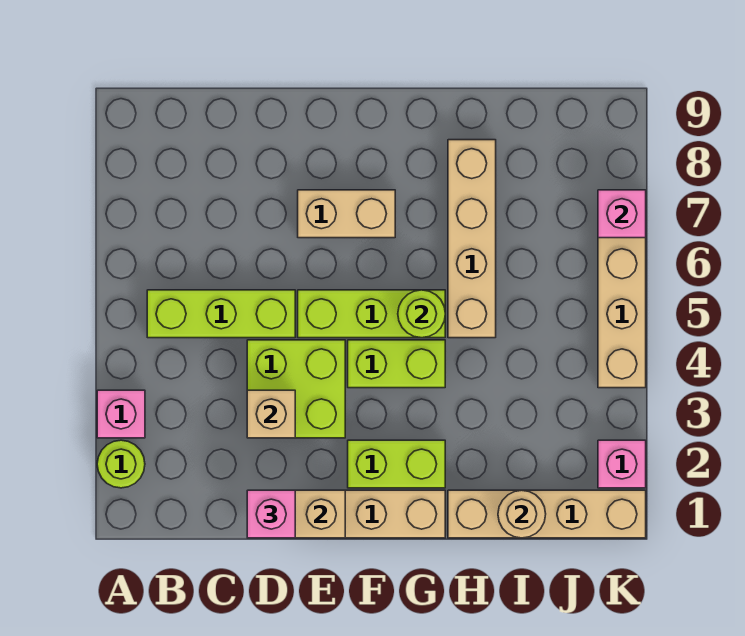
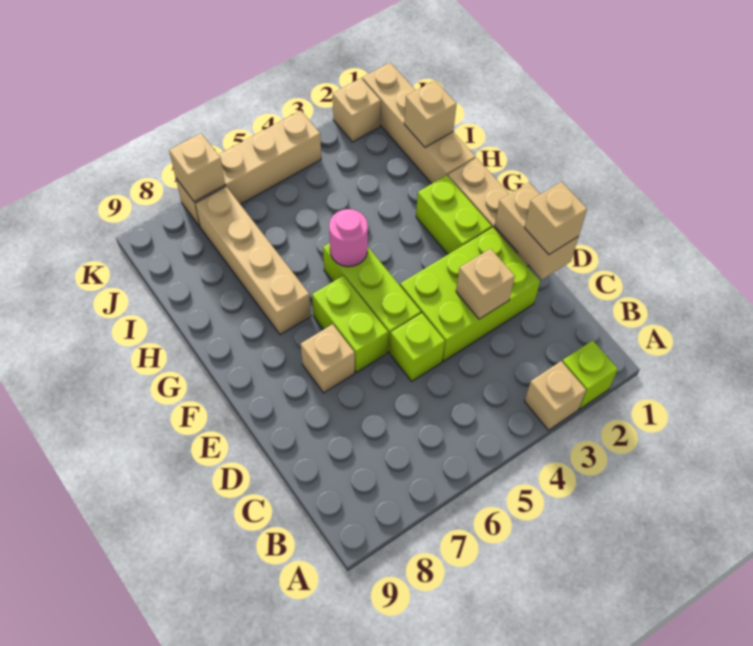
lime 1x1 round brick [97,440,145,488] -> lime 1x1 brick [562,340,618,409]
pink 1x1 brick [97,390,145,438] -> tan 1x1 brick [525,361,586,430]
lime 1x3 brick [147,290,295,338] -> lime 1x1 brick [390,313,445,381]
pink 1x1 brick [247,490,295,538] -> tan 1x1 brick [524,182,587,255]
lime 2x2 brick [247,340,345,438] -> lime 2x3 brick [400,228,540,361]
tan 1x2 brick [298,190,395,238] -> tan 1x1 brick [301,324,355,393]
lime 1x2 brick [348,340,445,388] -> lime 1x2 brick moved to [312,276,388,372]
lime 1x1 round brick [398,290,445,338] -> pink 1x1 round brick [329,209,368,267]
tan 1x4 brick [448,140,496,338] -> tan 1x4 brick turned to [195,187,311,335]
tan 1x1 round brick [498,490,546,538] -> tan 1x1 brick [404,80,456,147]
pink 1x1 brick [598,440,646,488] -> tan 1x1 brick [333,78,381,142]
pink 1x1 brick [598,190,646,238] -> tan 1x1 brick [169,133,225,202]

